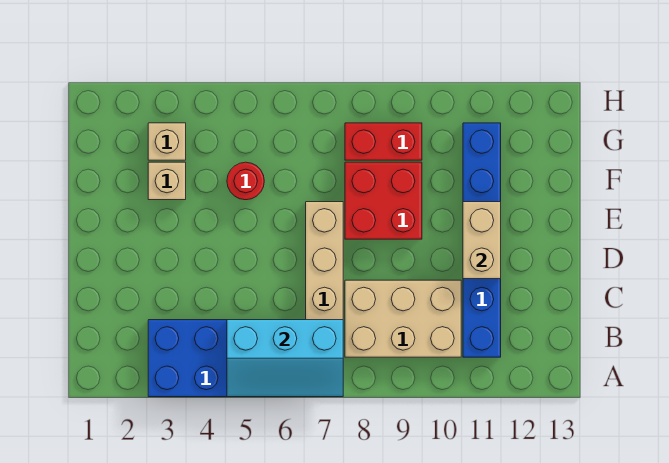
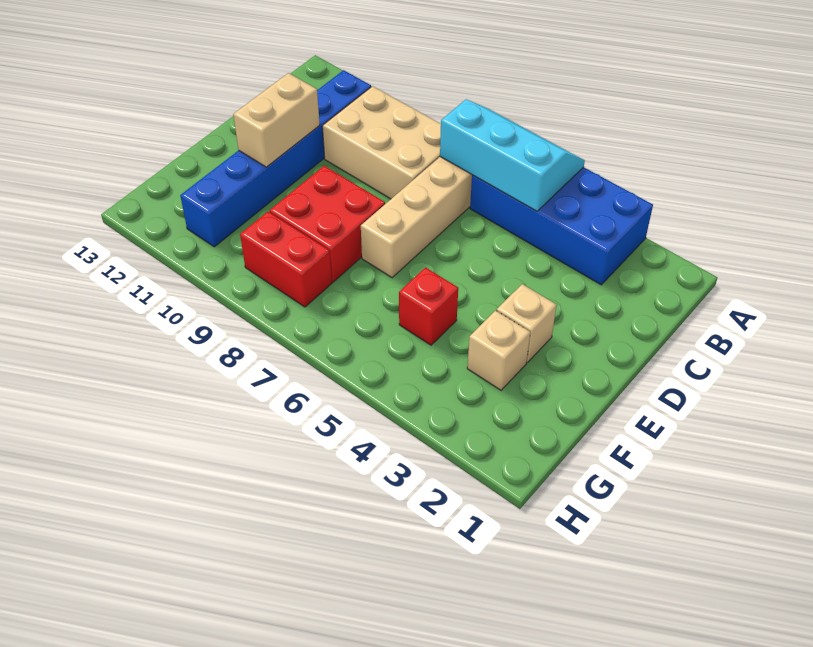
red 1x1 round brick [227,162,264,200] -> red 1x1 brick [399,268,458,345]
tan 1x1 brick [148,123,186,160] -> tan 1x1 brick moved to [497,284,557,363]

